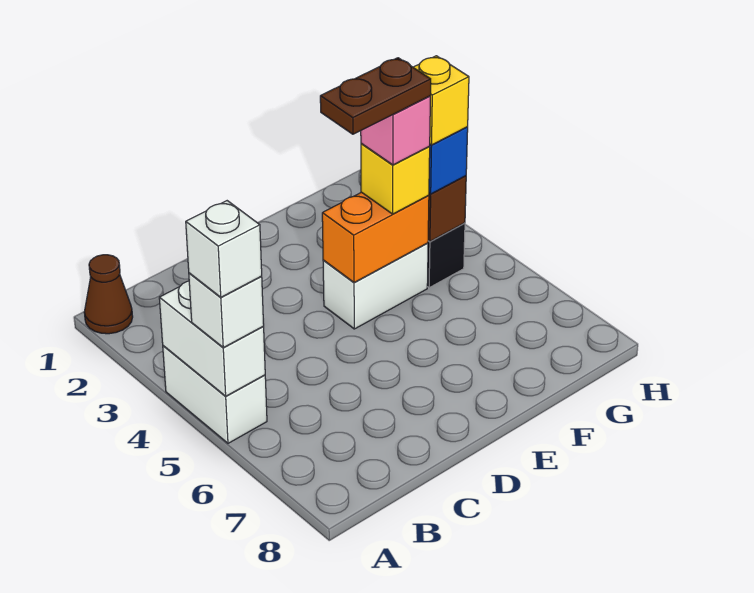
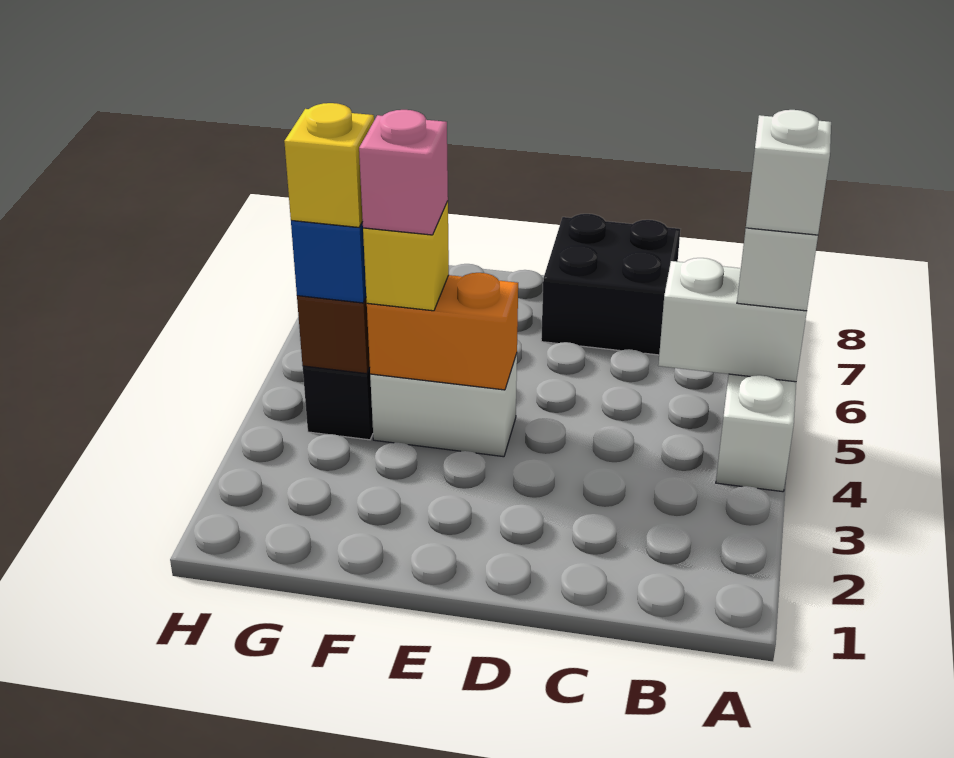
brown 1x1 cone [84,255,133,334] -> none
white 1x2 brick [159,281,265,396] -> white 1x2 brick turned to [658,258,807,382]
none -> black 2x2 brick [541,214,680,355]
brown 1x2 plate [320,58,431,134] -> none

